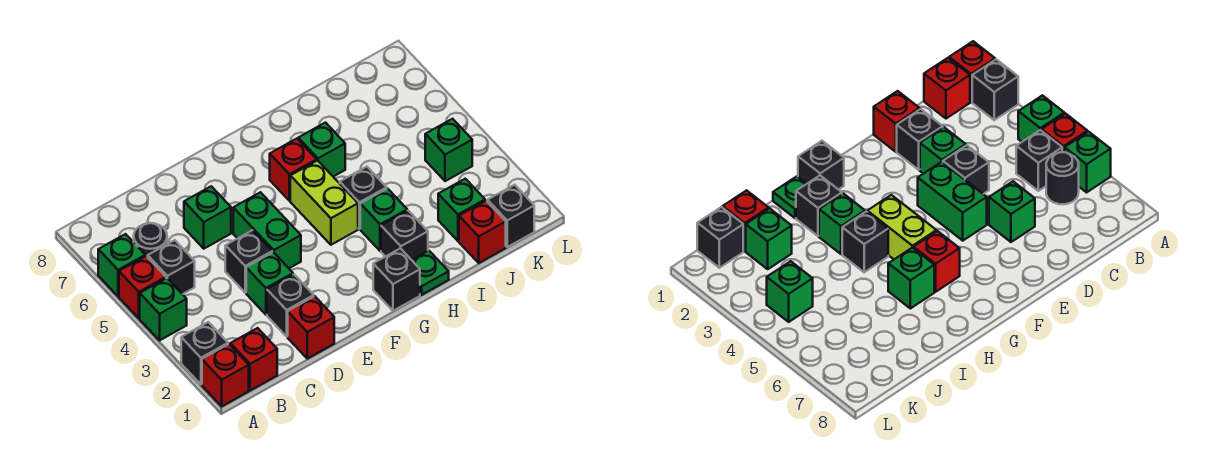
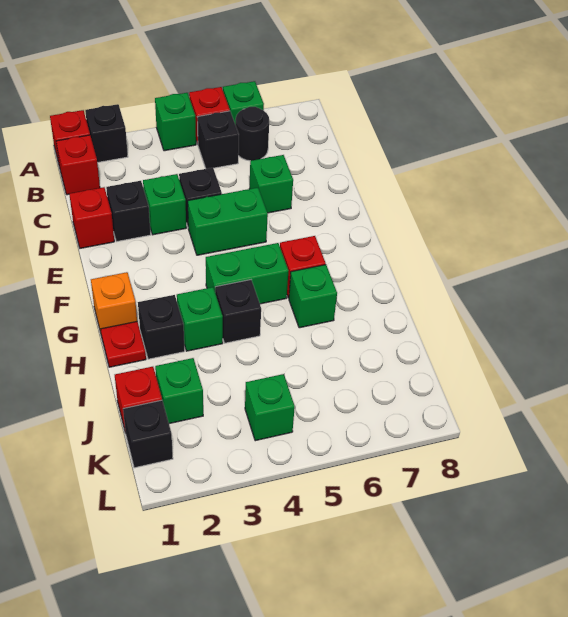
black 1x1 brick [373,248,420,311] -> orange 1x1 brick [91,272,137,333]
lime 1x2 brick [290,160,358,245] -> green 1x2 brick [206,243,288,304]
green 1x1 plate [412,251,449,295] -> red 1x1 plate [101,321,146,367]

